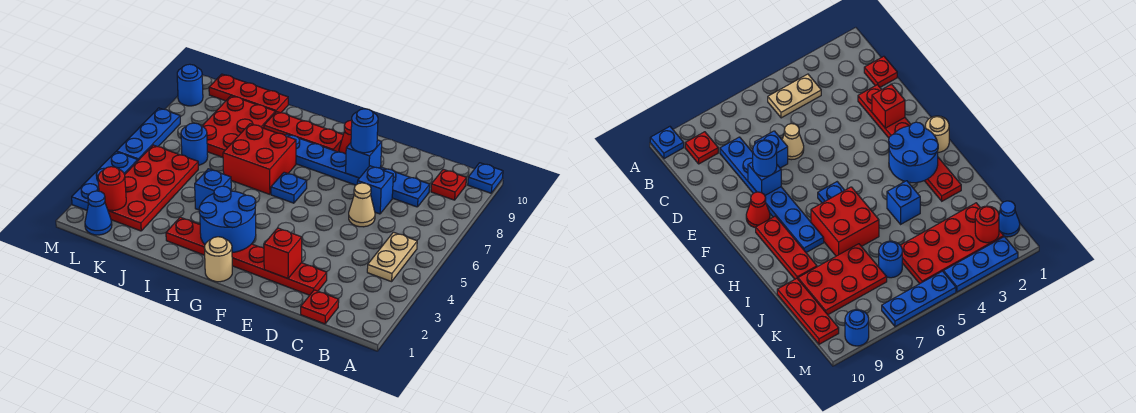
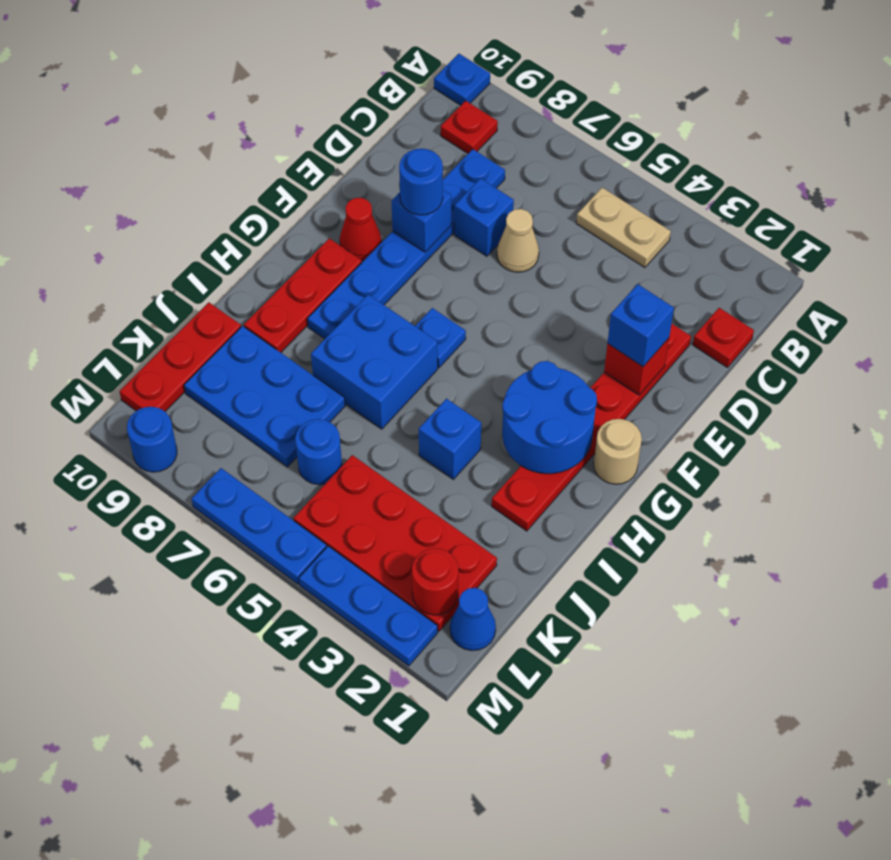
none -> blue 1x1 brick [608,284,674,367]
red 2x2 brick [223,124,296,194] -> blue 2x2 brick [311,294,438,429]
red 2x3 plate [202,96,275,157] -> blue 2x3 plate [184,326,345,467]

